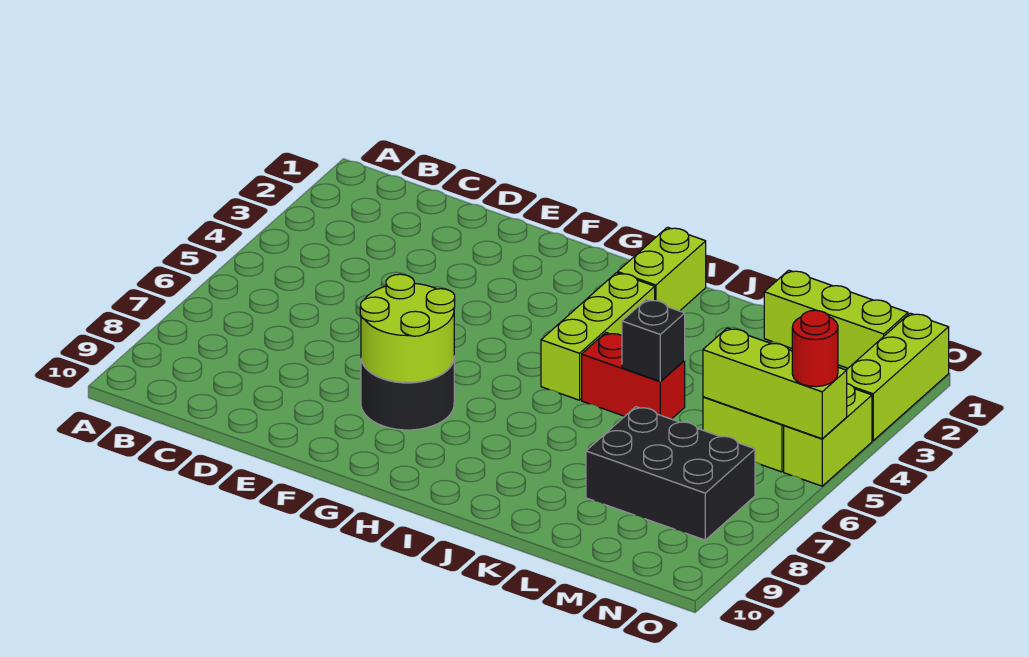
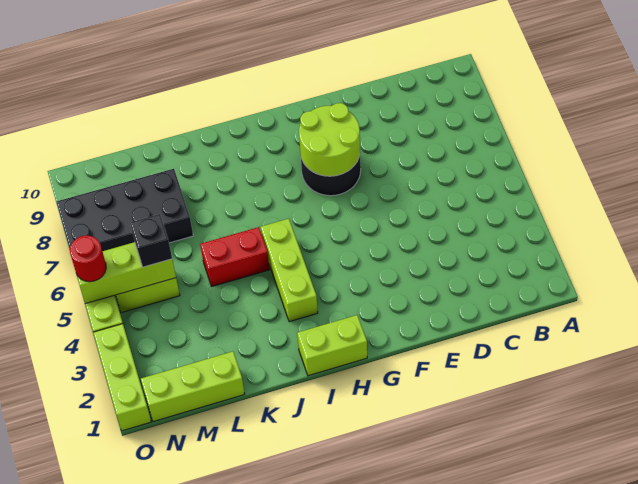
lime 1x2 brick [618,227,706,311] -> lime 1x2 brick turned to [297,315,367,376]
black 1x1 brick [622,299,685,381] -> black 1x1 brick moved to [130,214,172,267]
black 2x3 brick [586,407,755,540] -> black 2x4 brick [57,169,193,251]

